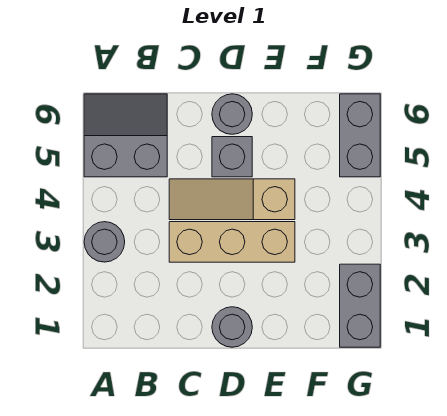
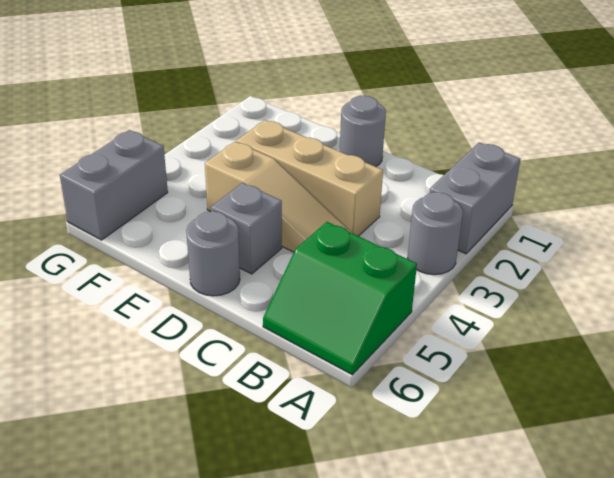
grey 2x2 slope [84,94,167,177] -> green 2x2 slope [263,222,417,375]
grey 1x2 brick [340,264,380,347] -> grey 1x2 brick moved to [430,143,521,254]

